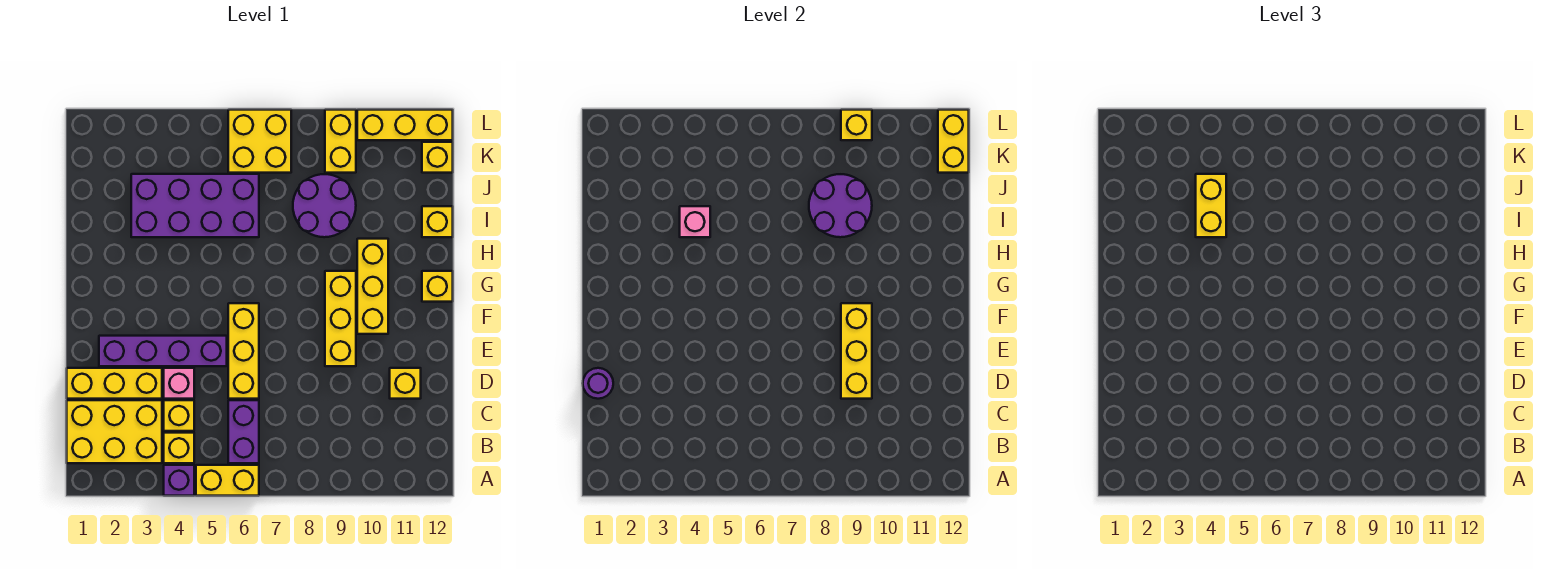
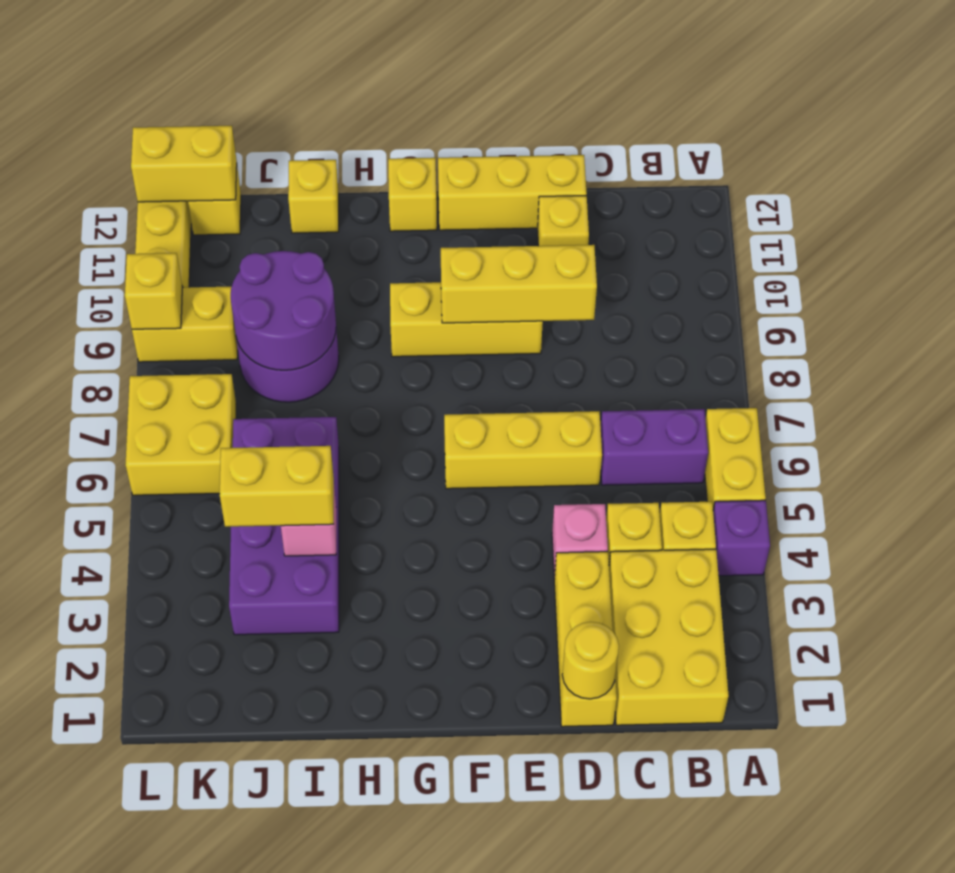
purple 1x1 round brick [583,368,613,399] -> yellow 1x1 round brick [562,622,619,699]
purple 1x4 brick [99,336,227,366] -> none
yellow 1x3 brick [357,239,388,334] -> yellow 1x3 brick moved to [438,155,587,230]

